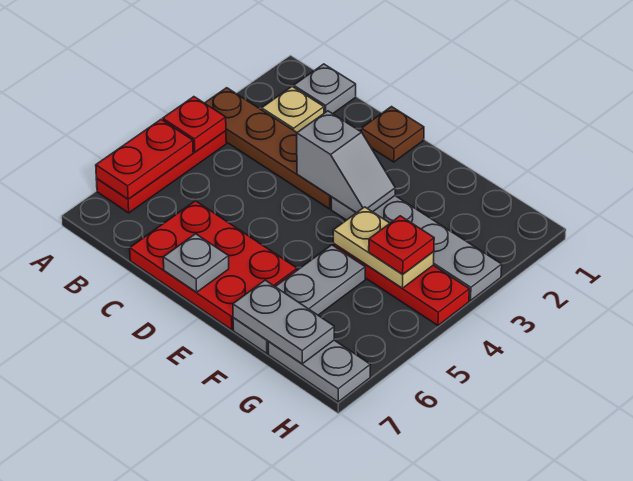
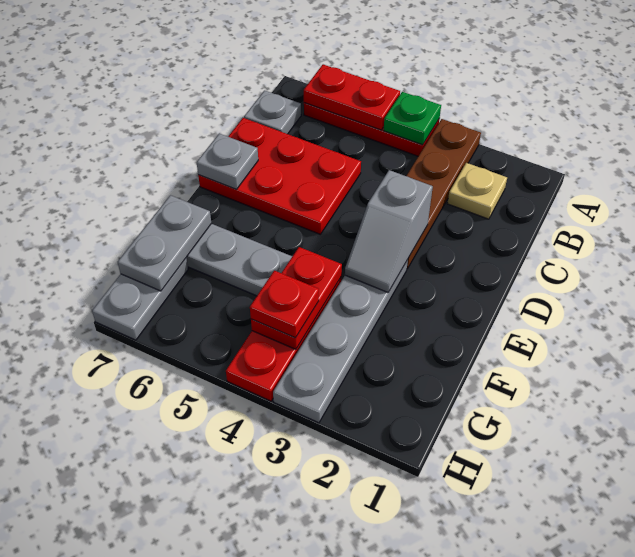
red 1x1 plate [163,97,226,152] -> green 1x1 plate [384,92,441,145]
grey 1x1 plate [294,64,356,114] -> grey 1x1 plate moved to [244,91,301,134]
red 2x3 plate [130,201,297,330] -> red 2x3 plate turned to [198,118,361,234]
brown 1x1 plate [361,107,424,162] -> none
tan 1x2 plate [333,207,434,288] -> red 1x2 plate [251,247,342,349]

